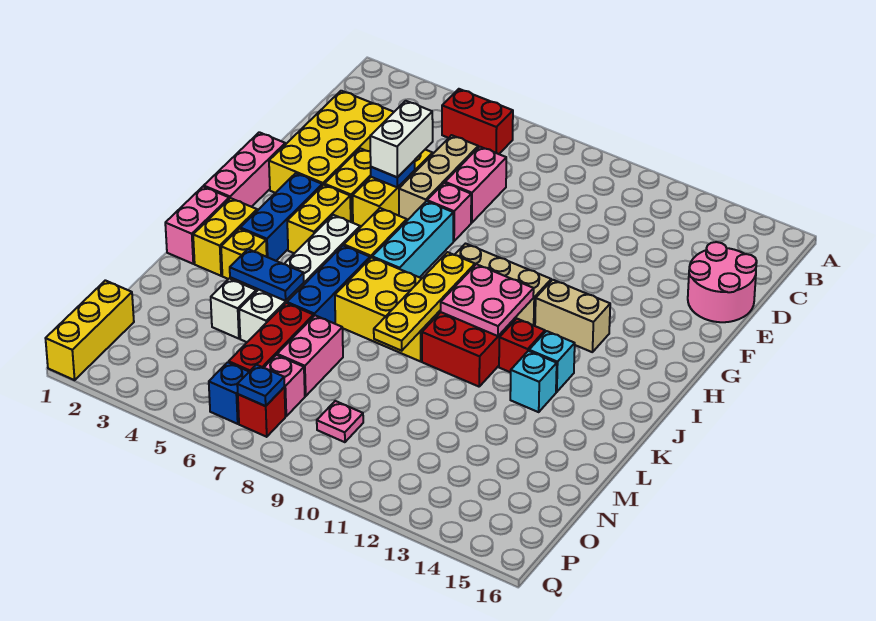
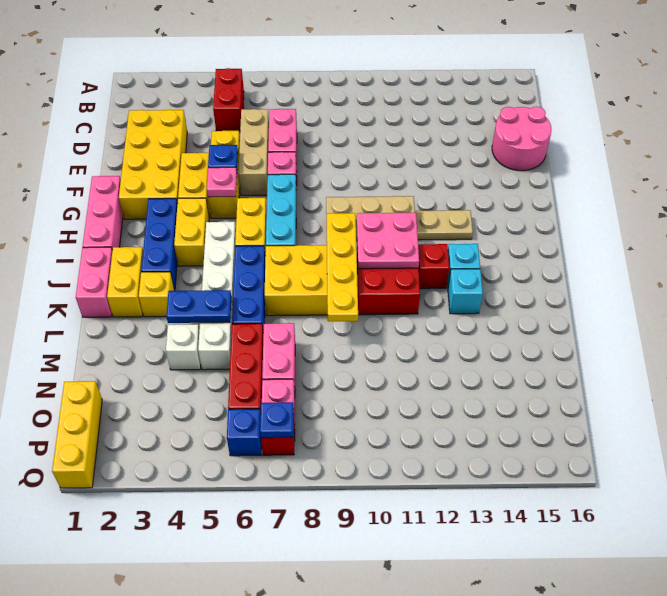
red 1x2 brick [442,89,513,154] -> red 1x2 brick turned to [213,68,244,131]
white 1x2 brick [370,101,433,177] -> none
tan 1x2 brick [535,280,610,352] -> tan 1x2 plate [415,210,473,240]
pink 1x1 plate [317,401,363,442] -> pink 1x1 plate moved to [207,167,237,197]

